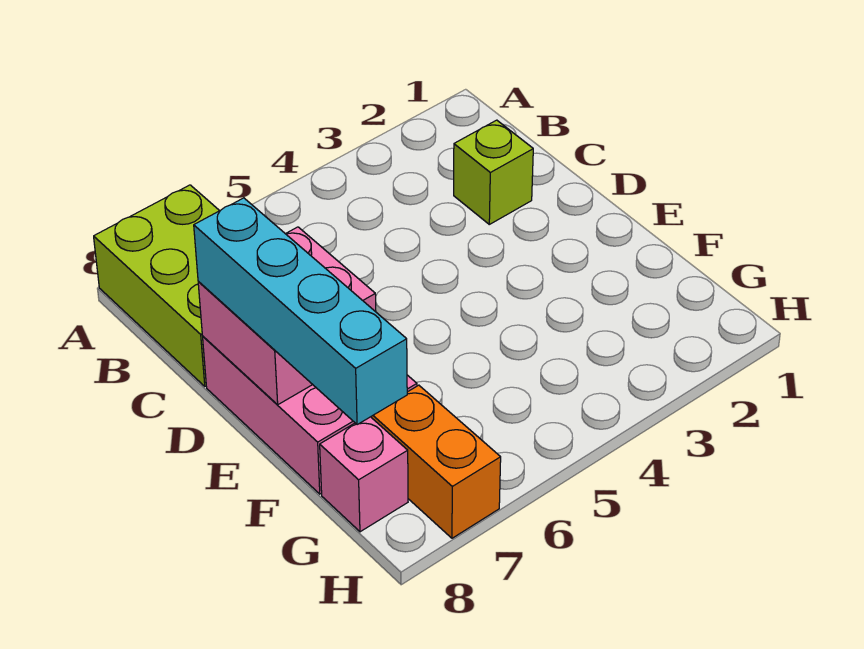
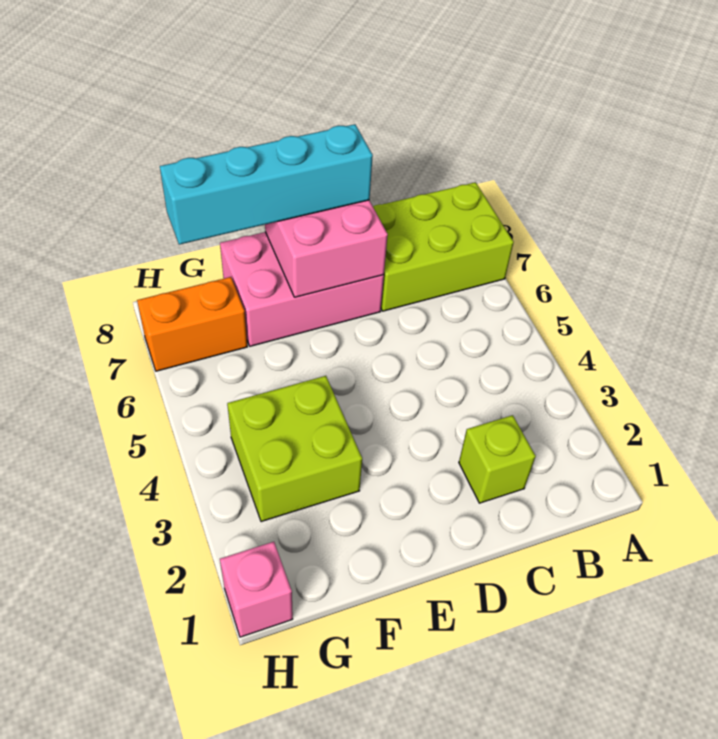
none -> lime 2x2 brick [227,376,362,522]
pink 1x1 brick [320,417,408,532] -> pink 1x1 brick moved to [220,542,293,637]

